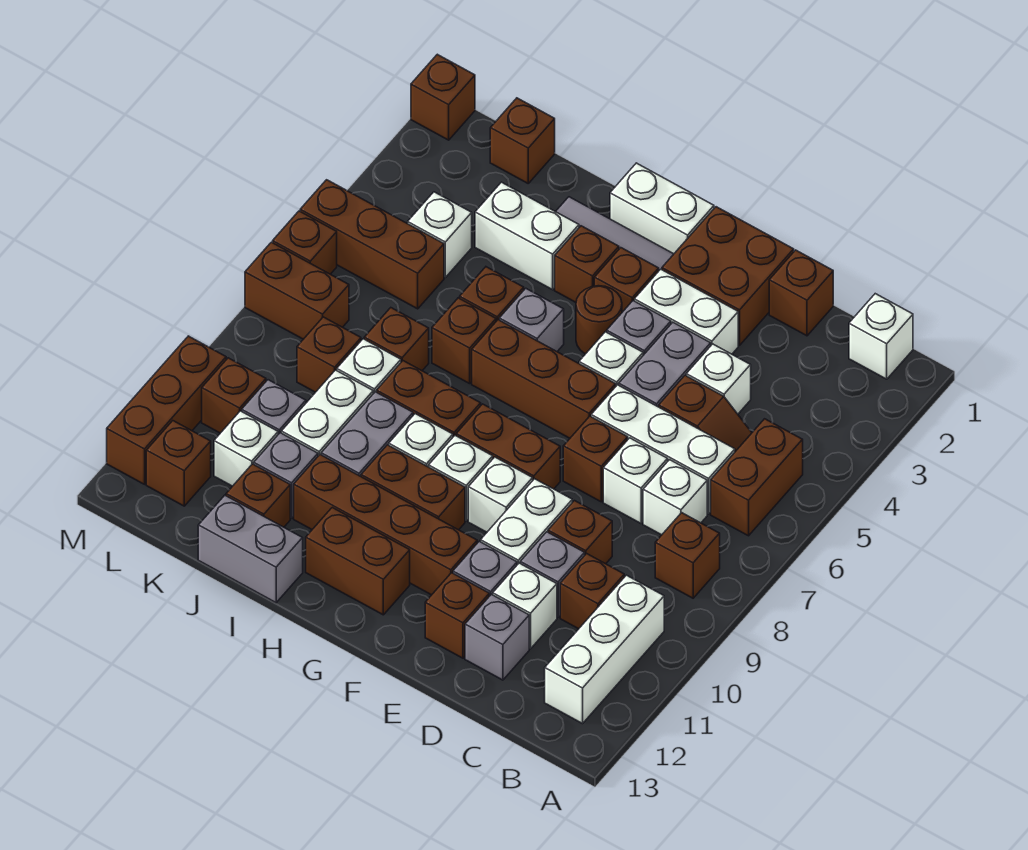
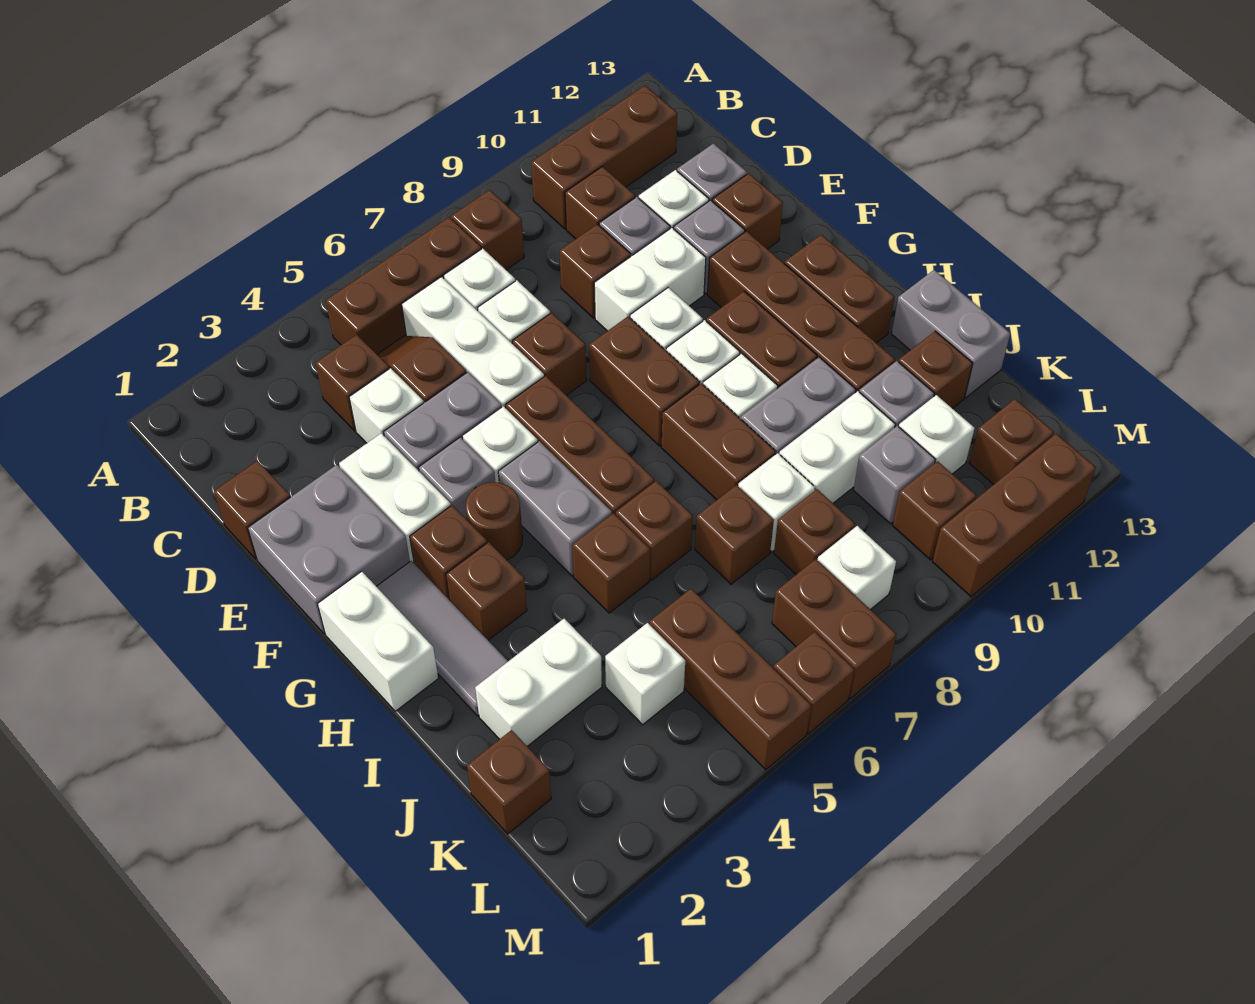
white 1x1 brick [849,294,913,379] -> white 1x1 brick moved to [818,526,896,610]
brown 1x2 brick [711,419,803,536] -> brown 1x3 brick [326,217,481,354]
white 1x3 brick [545,575,664,724] -> brown 1x3 brick [531,86,677,229]
brown 2x2 brick [662,207,794,345] -> grey 2x2 brick [248,465,410,634]
grey 1x1 brick [499,288,564,351] -> grey 1x2 brick [498,441,612,576]
white 1x2 brick [475,182,579,290] -> white 1x2 brick turned to [475,619,602,746]
brown 1x1 brick [411,54,475,140] -> brown 1x1 brick moved to [316,335,389,431]

